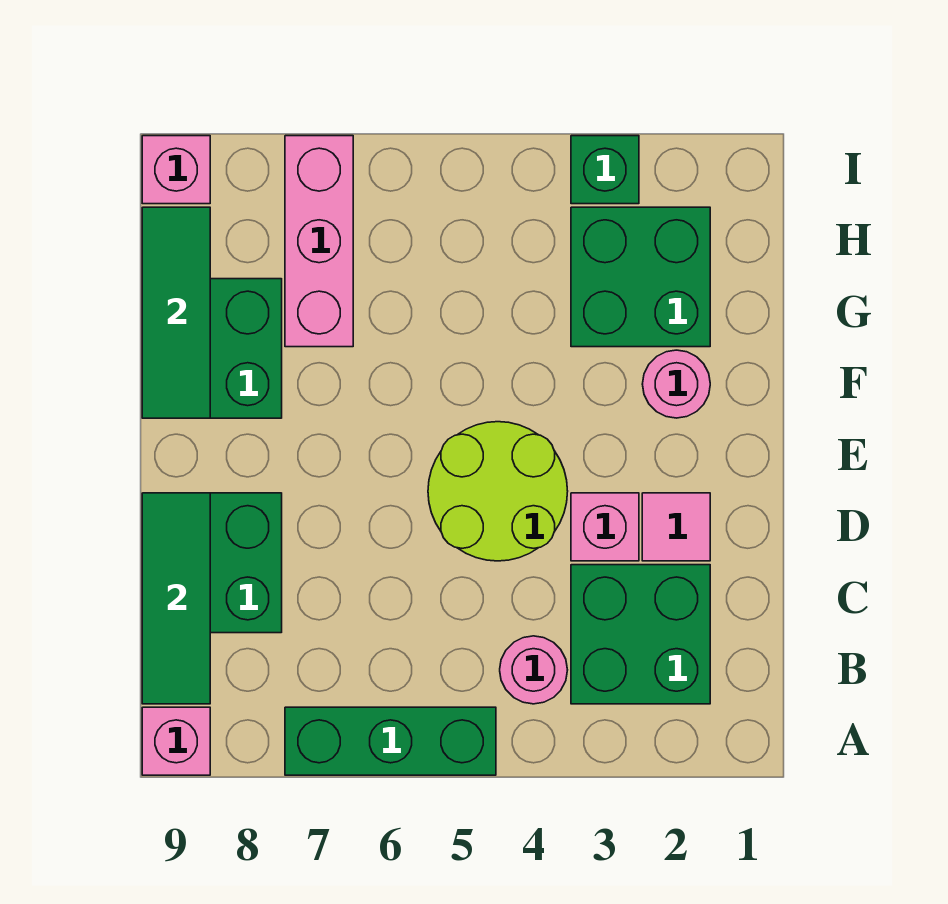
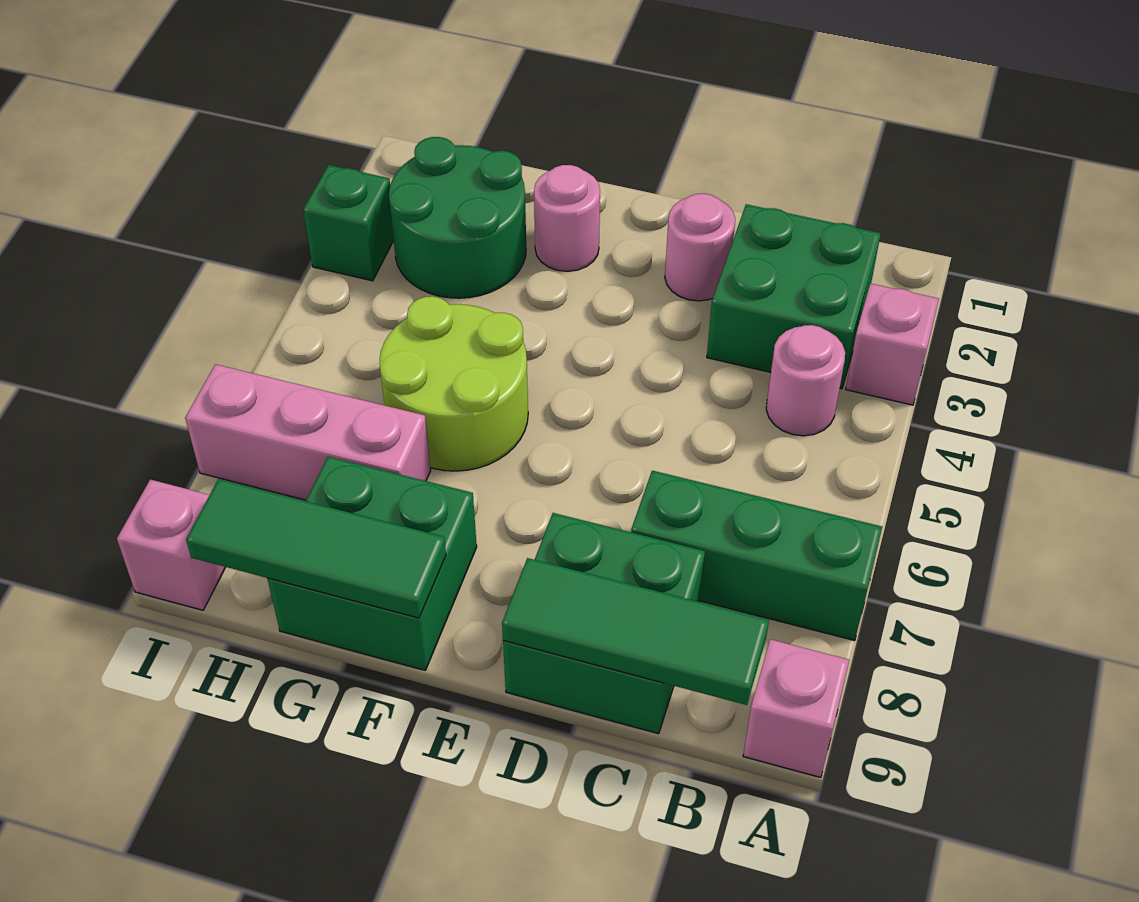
green 1x3 brick [285,707,496,775] -> green 1x3 brick turned to [631,471,882,641]
pink 1x1 tile [642,493,710,561] -> pink 1x1 round brick [665,194,735,301]
pink 1x1 brick [571,493,639,561] -> pink 1x1 brick moved to [846,284,939,405]
lime 2x2 round brick [428,422,568,561] -> lime 2x2 round brick moved to [380,296,528,471]
green 2x2 brick [571,207,710,347] -> green 2x2 round brick [389,137,526,298]

